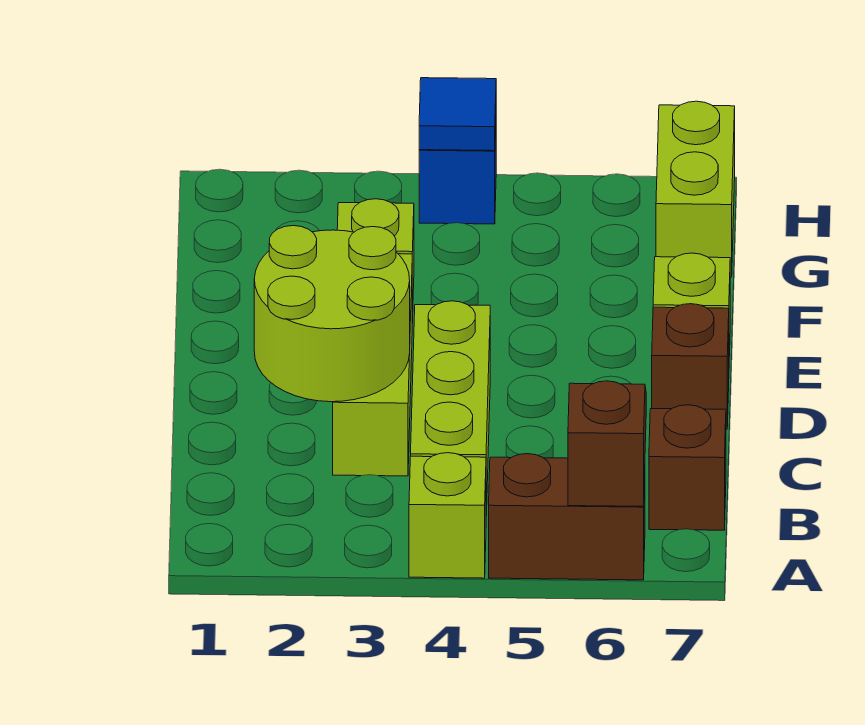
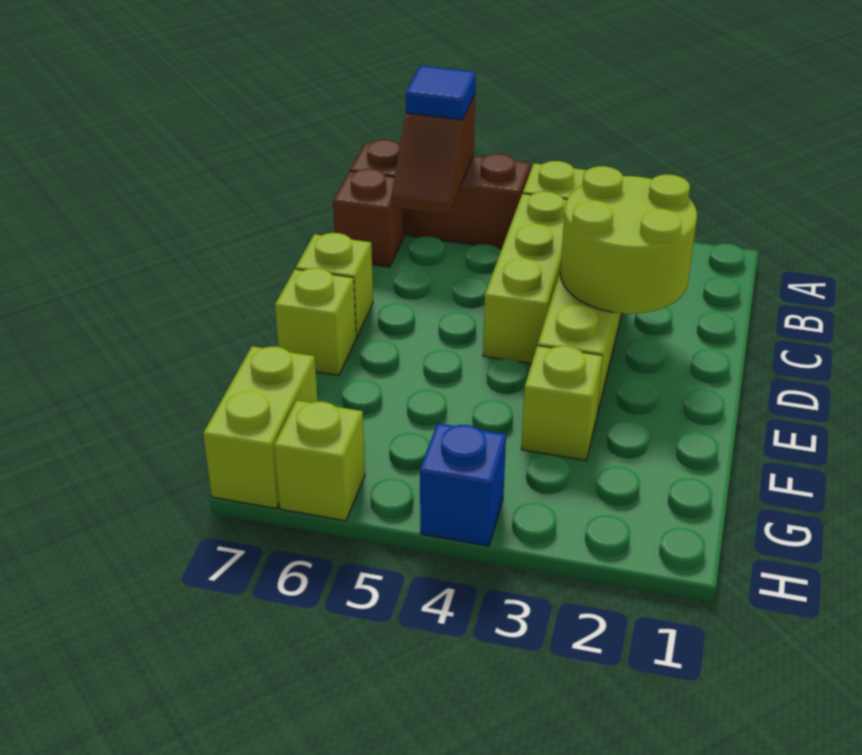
brown 1x2 brick [489,454,645,580] -> brown 1x3 brick [350,140,531,249]
brown 1x1 brick [652,304,729,429] -> lime 1x1 brick [296,233,373,337]
blue 1x1 tile [419,78,496,151] -> blue 1x1 tile moved to [406,66,476,120]
none -> lime 1x1 brick [274,400,365,521]

